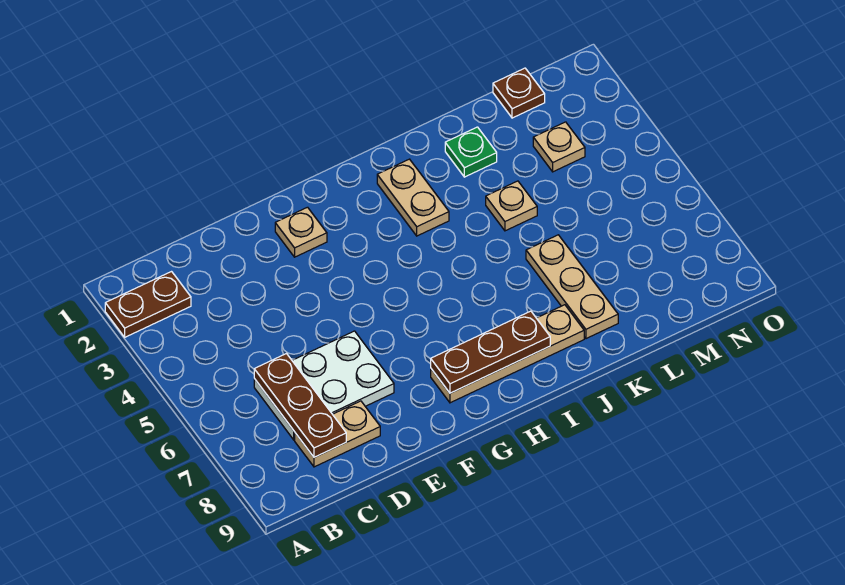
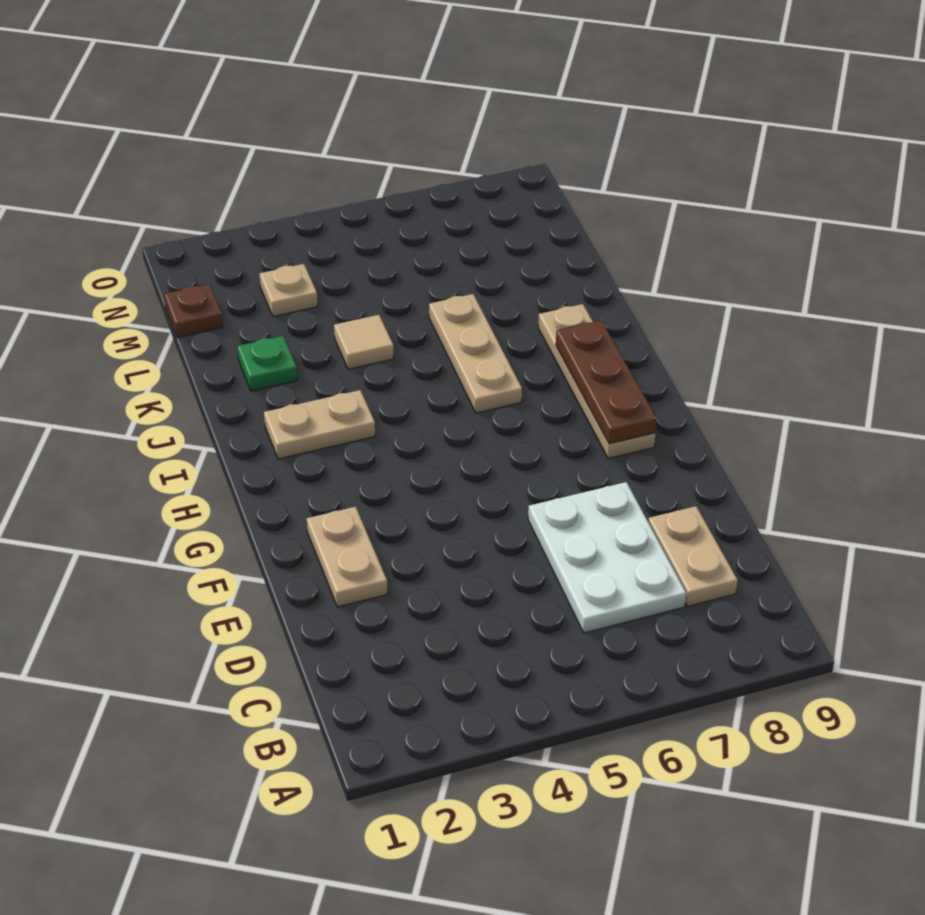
brown 1x2 plate [105,272,191,337] -> none
brown 1x3 plate [254,354,346,457] -> none
tan 1x1 plate [275,207,327,257] -> tan 1x2 plate [307,507,388,607]
tan 1x1 plate [486,181,537,231] -> tan 1x1 tile [334,315,394,369]
tan 1x3 plate [526,235,618,339] -> tan 1x3 plate turned to [429,294,522,413]

